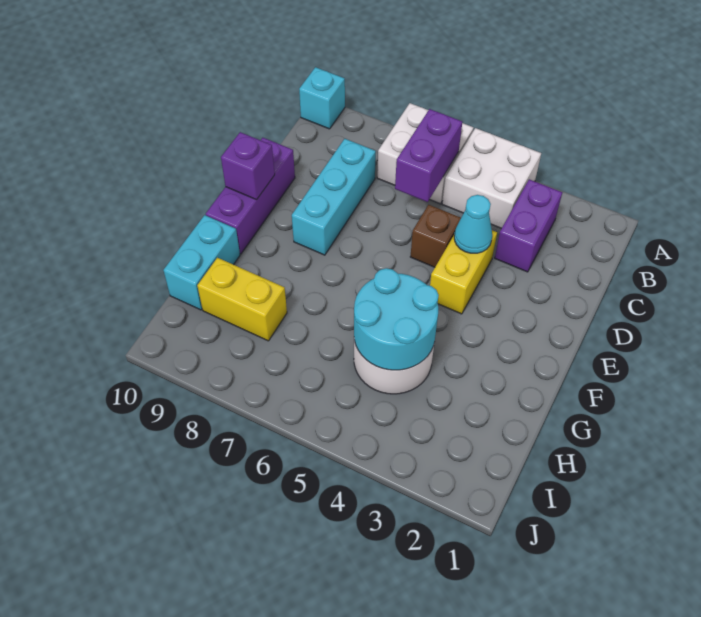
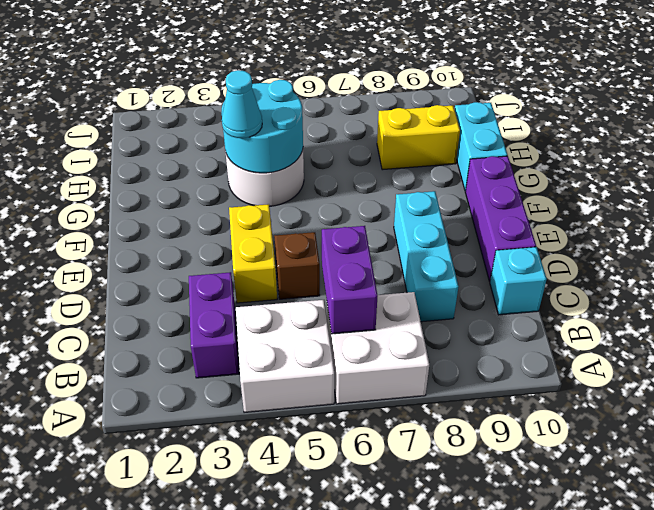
cyan 1x1 brick [299,67,345,129] -> cyan 1x1 brick moved to [490,247,547,315]
cyan 1x1 cone [454,195,492,253] -> cyan 1x1 cone moved to [222,70,262,138]
purple 1x1 brick [221,132,275,200] -> none

